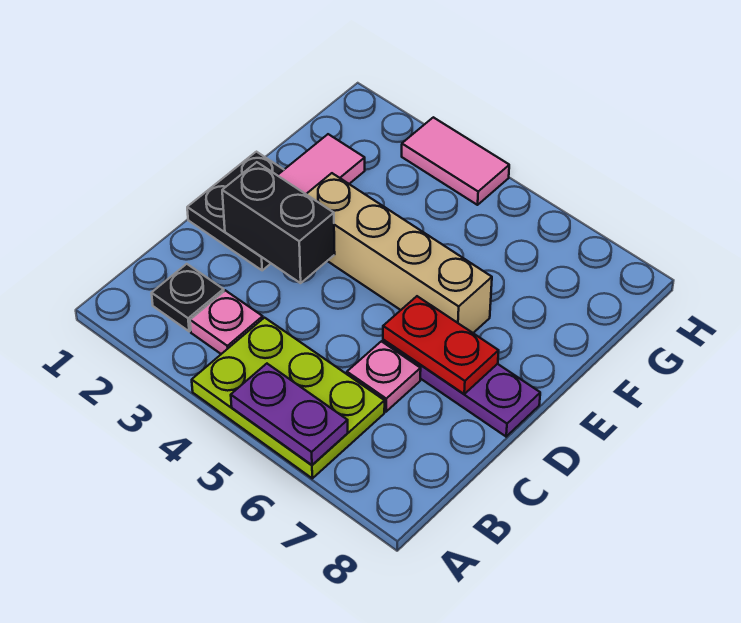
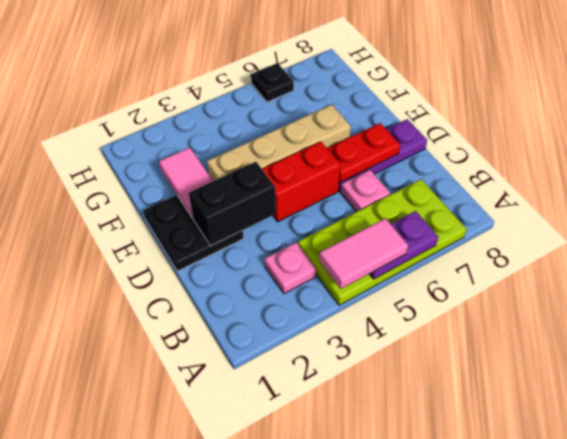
lime 2x3 plate [192,318,385,478] -> lime 2x4 plate [298,179,467,305]
black 1x1 plate [152,264,224,331] -> black 1x1 plate moved to [251,63,294,102]
none -> red 1x2 brick [262,142,340,222]
pink 1x2 tile [402,117,509,205] -> pink 1x2 tile moved to [319,218,408,289]

